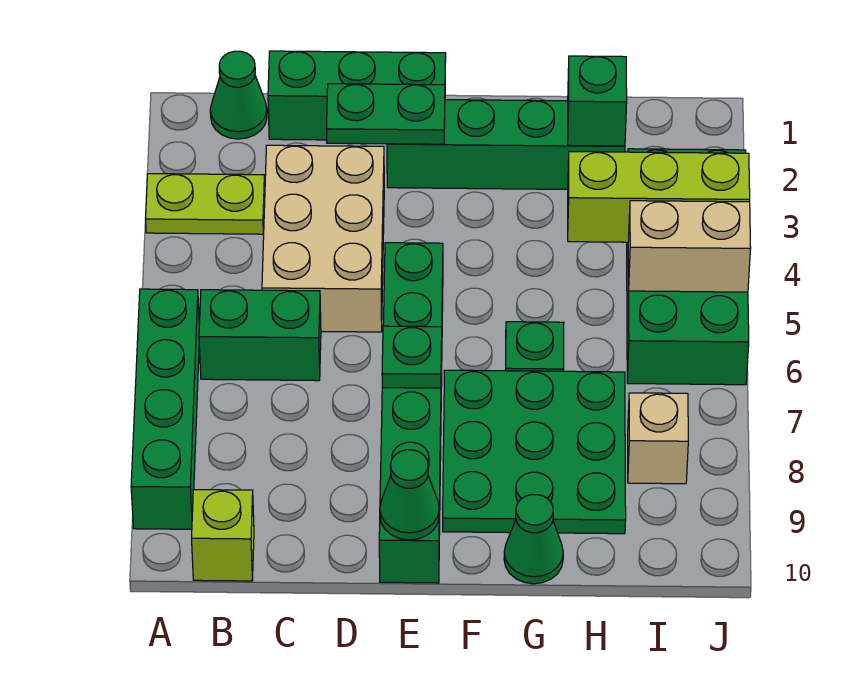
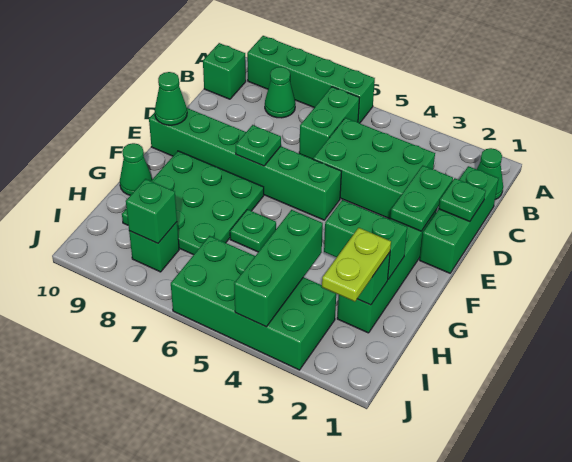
lime 1x2 plate [146,174,265,234] -> lime 1x2 plate moved to [322,228,391,301]
none -> green 1x1 cone [265,67,295,118]
lime 1x1 brick [192,490,254,581] -> green 1x1 brick [203,43,246,99]
tan 2x3 brick [262,145,384,332] -> green 2x3 brick [313,118,435,219]
none -> green 1x1 plate [439,178,486,222]
none -> green 1x2 brick [324,200,407,279]
lime 1x3 brick [568,152,750,242] -> green 1x3 brick [234,210,323,327]
tan 1x2 brick [628,201,751,292] -> none
tan 1x1 brick [628,393,688,484] -> green 1x1 brick [129,222,179,272]
none -> green 1x1 brick [126,179,177,243]

